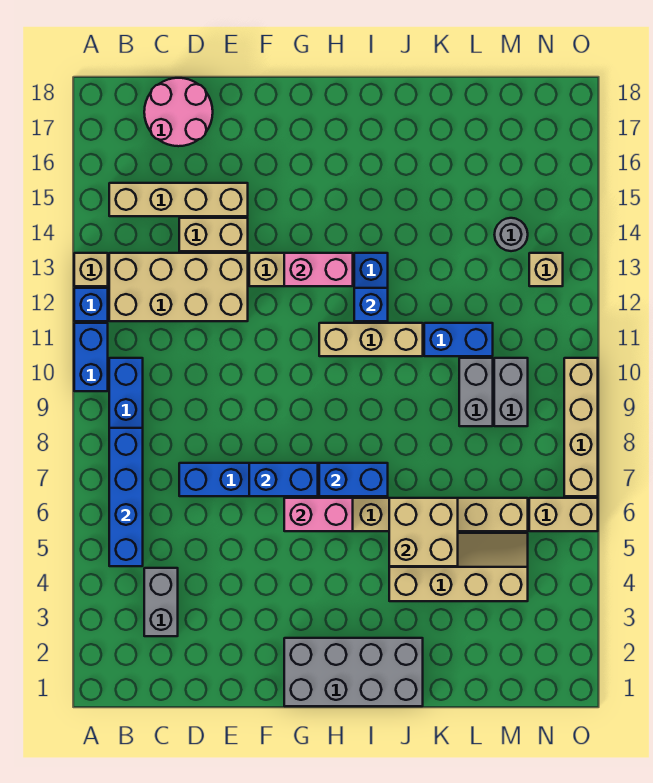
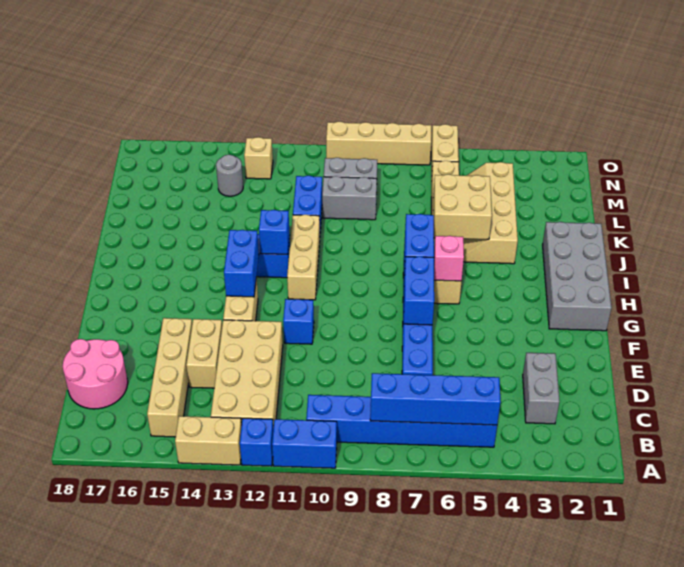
tan 1x1 brick [74,253,108,286] -> tan 1x2 brick [175,416,242,465]
grey 1x2 brick [144,568,178,636] -> grey 1x2 brick turned to [523,353,560,424]
none -> blue 1x1 brick [283,299,314,344]
pink 1x2 brick [284,498,353,531] -> pink 1x1 brick [434,236,464,281]
pink 1x2 brick [284,253,353,286] -> blue 1x2 brick [224,230,259,297]

